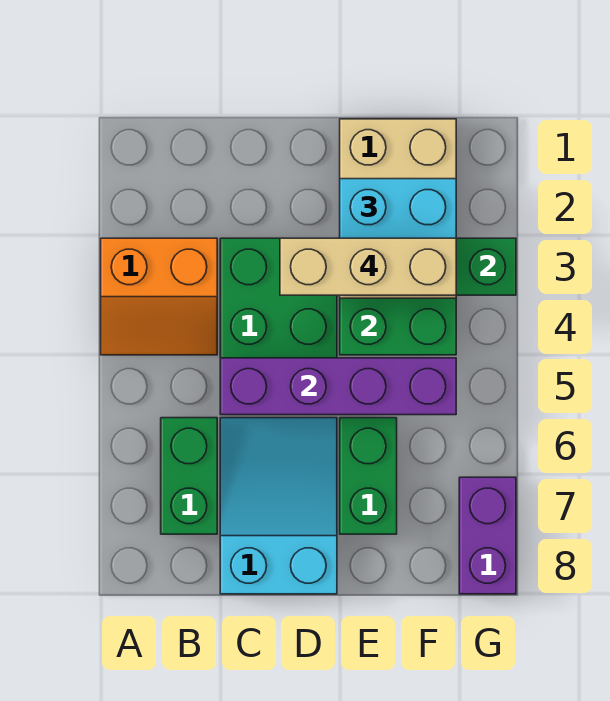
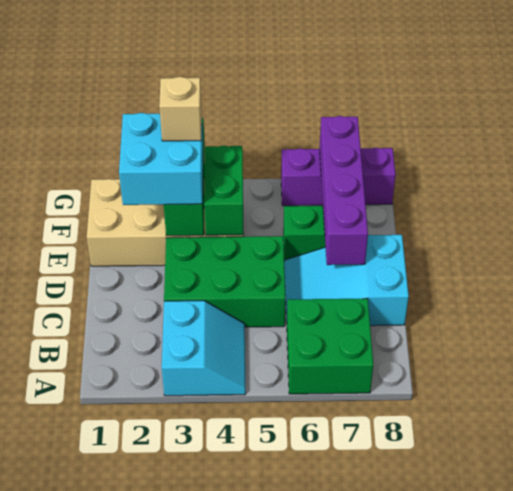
orange 2x2 slope [101,238,217,355] -> cyan 2x2 slope [162,301,246,396]
green 1x2 brick [161,418,217,534] -> green 2x2 brick [287,298,373,394]
purple 1x4 brick [220,358,456,415] -> purple 1x4 brick moved to [319,116,368,265]
tan 1x3 brick [280,238,456,295] -> tan 1x1 brick [159,77,202,141]
purple 1x2 brick [459,477,516,594] -> purple 1x3 brick [281,148,396,206]

